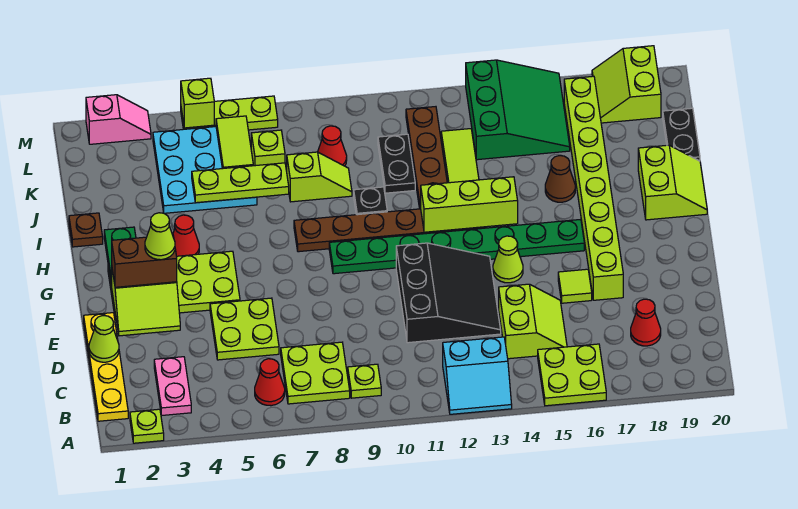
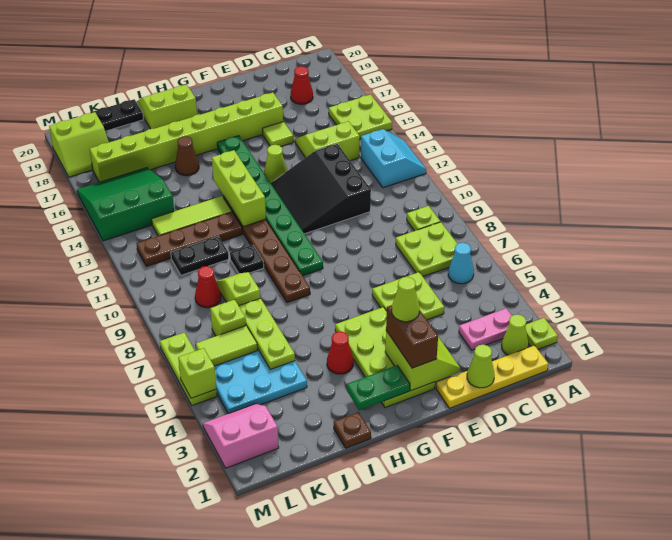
none -> lime 1x1 cone [502,314,528,355]
red 1x1 cone [255,359,285,406] -> cyan 1x1 cone [448,243,474,284]
black 3x3 slope [396,243,501,343] -> black 3x3 slope turned to [271,144,371,234]
pink 1x2 slope [86,95,151,144] -> pink 2x2 slope [203,404,279,468]

